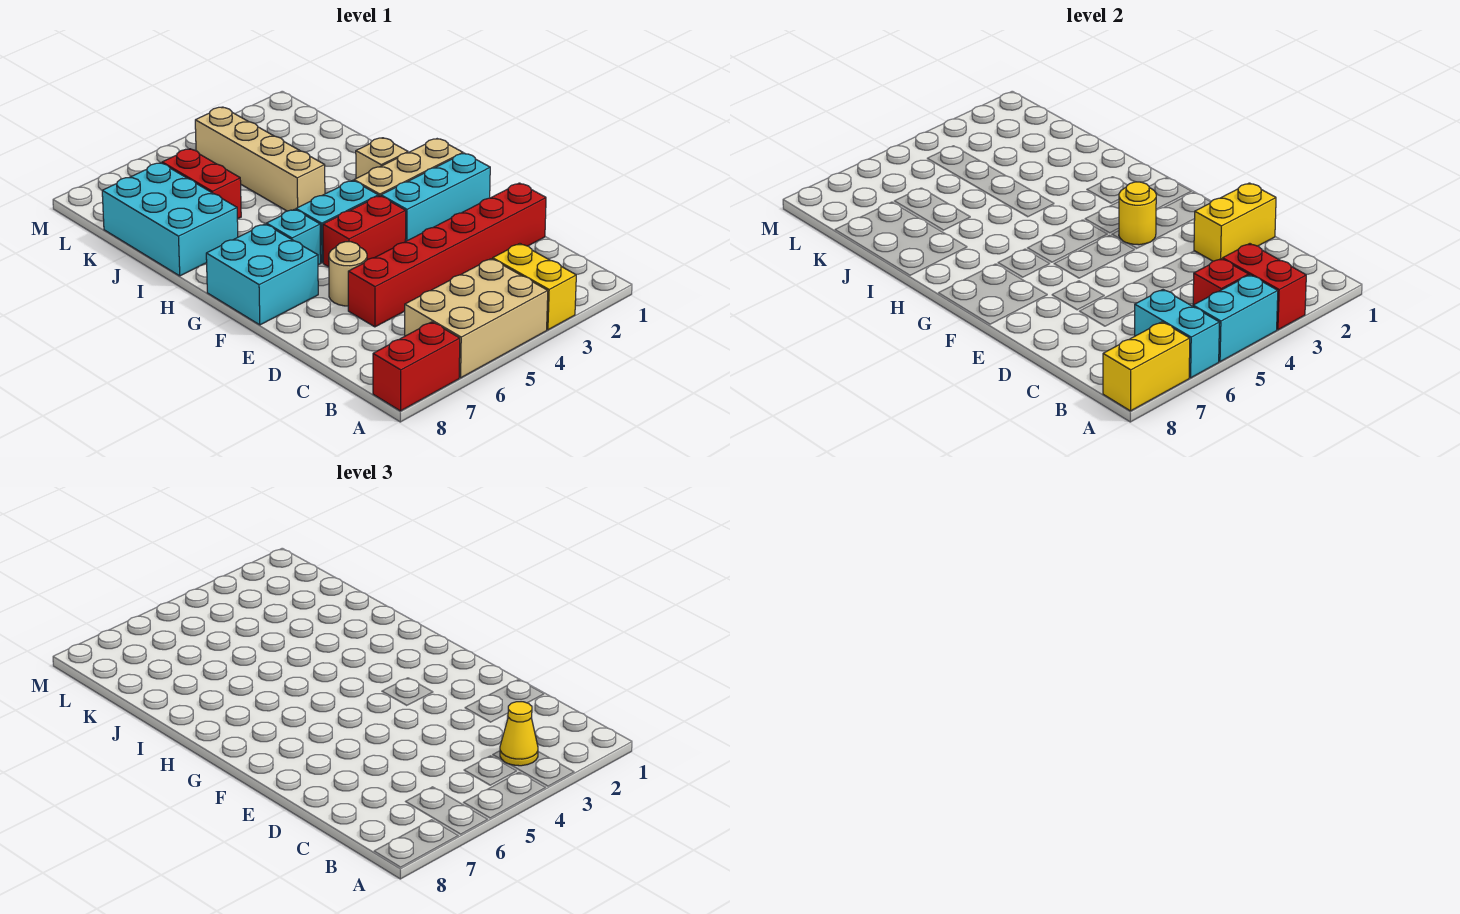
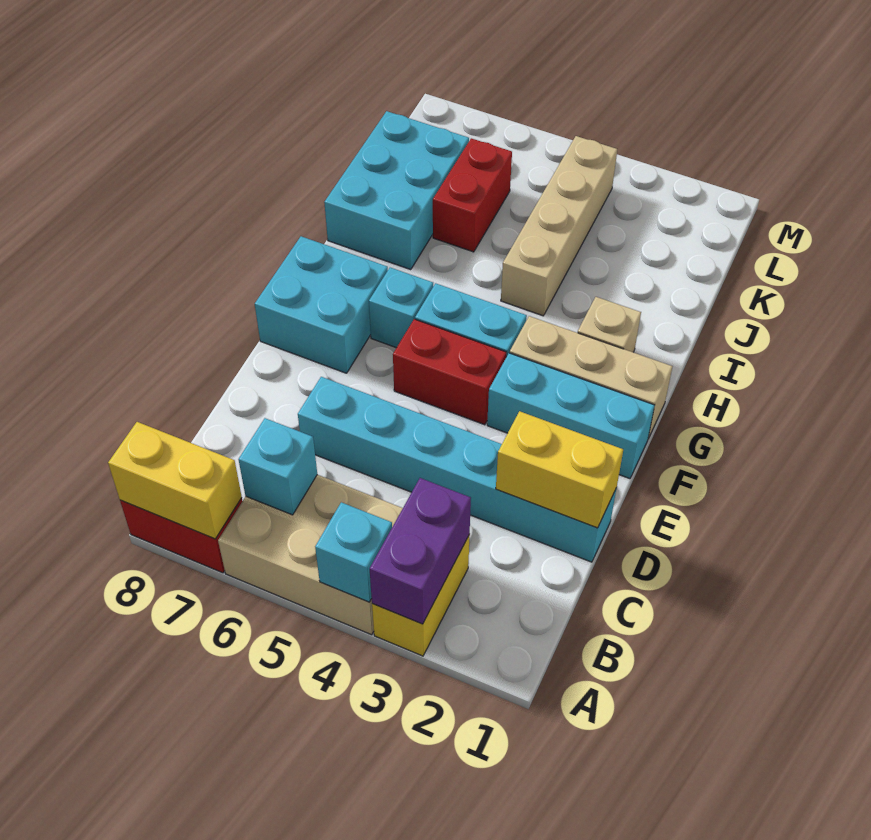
red 1x2 brick [1223,244,1306,330] -> purple 1x2 brick [370,478,471,624]
cyan 1x2 brick [1193,275,1278,362] -> cyan 1x1 brick [315,502,392,602]
cyan 1x2 brick [1135,290,1220,378] -> cyan 1x1 brick [238,418,317,515]
yellow 1x1 cone [500,702,538,766] -> none
red 1x1 brick [1193,259,1249,305] -> none
red 1x6 brick [348,183,546,327] -> cyan 1x6 brick [298,377,616,562]
tan 1x1 round brick [329,242,367,306] -> none
yellow 1x1 round brick [1119,182,1156,245] -> none

